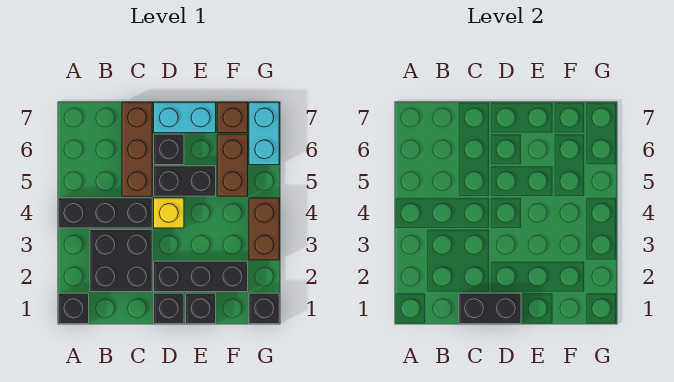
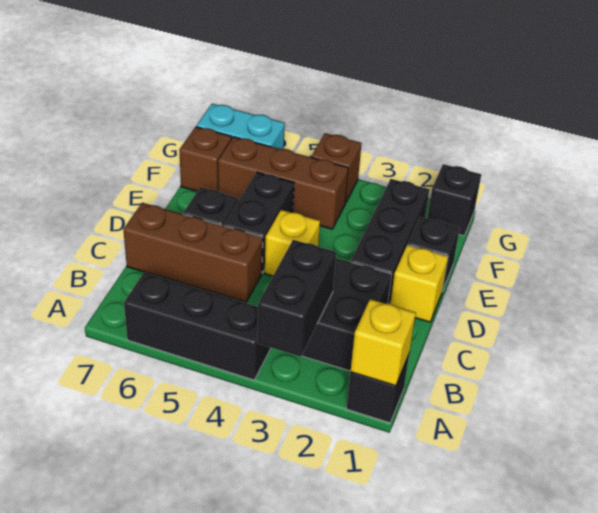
none -> yellow 1x1 brick [350,299,416,386]
black 1x3 brick [58,198,152,228] -> black 1x3 brick turned to [124,273,271,380]
black 1x2 brick [459,293,521,324] -> black 1x2 brick moved to [257,240,336,357]
black 1x1 brick [154,293,184,324] -> yellow 1x1 brick [390,245,448,322]
cyan 1x2 brick [154,102,216,133] -> none
brown 1x2 brick [217,134,248,196] -> brown 1x3 brick [218,137,348,229]
brown 1x2 brick [249,198,279,260] -> brown 1x1 brick [311,133,361,203]

